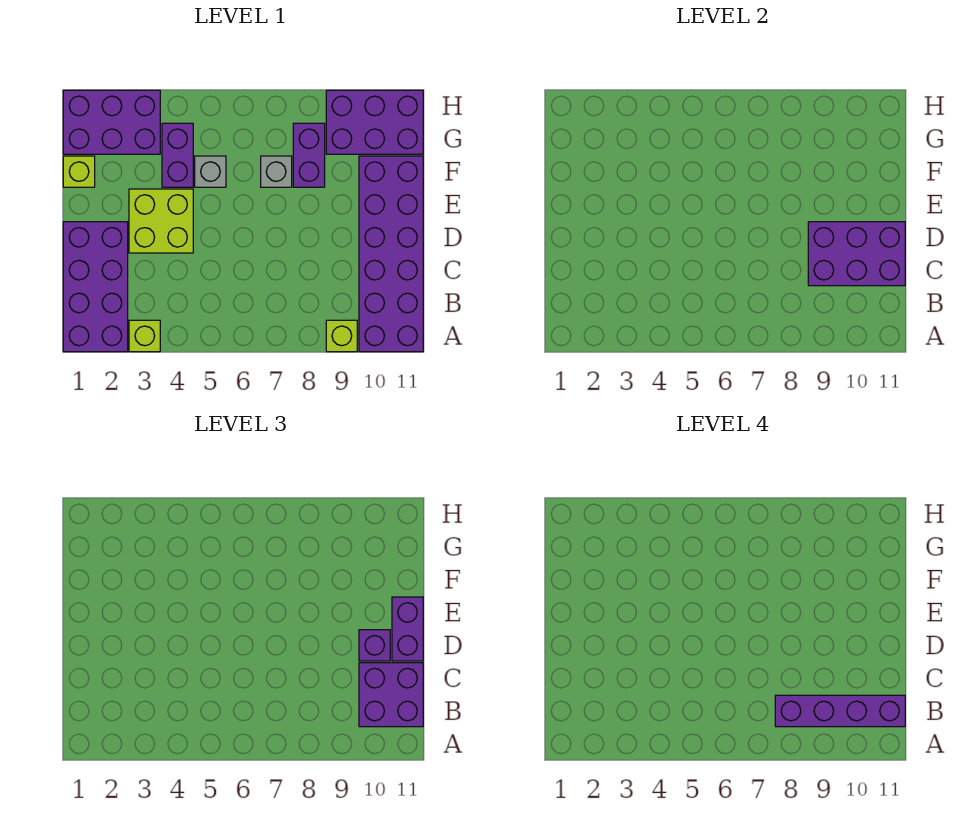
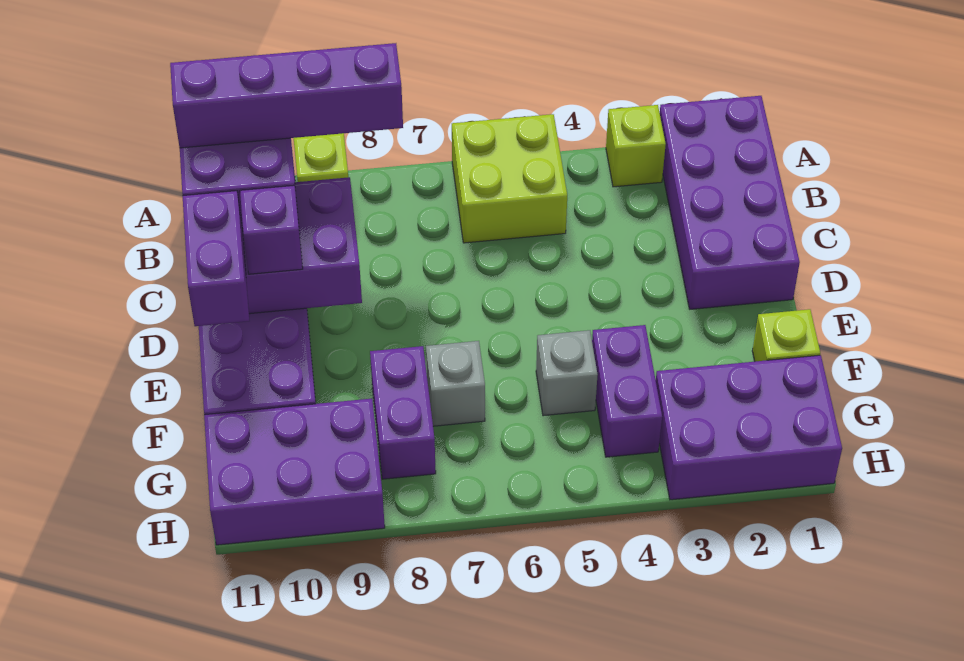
lime 2x2 brick [129,189,193,253] -> lime 2x2 brick moved to [452,114,567,243]

